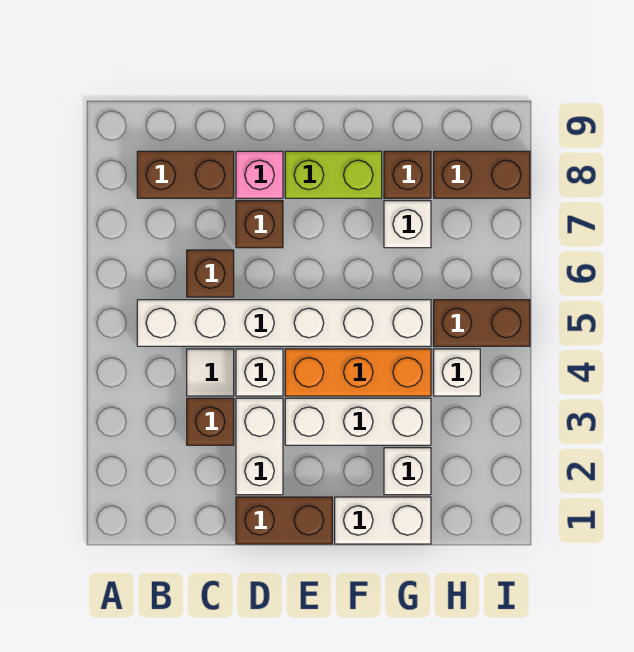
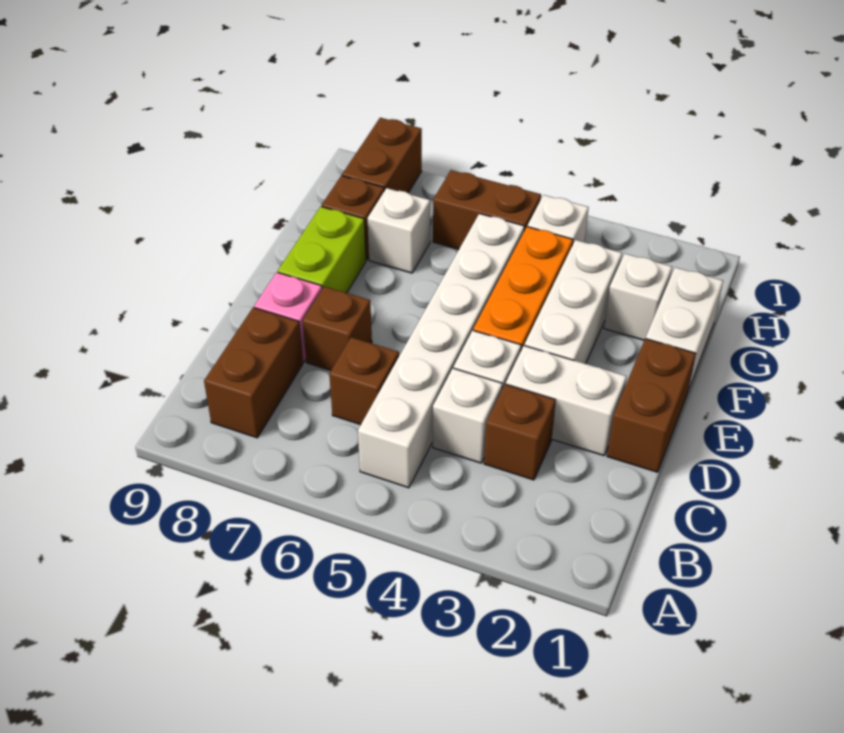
white 1x1 tile [187,349,234,396] -> white 1x1 brick [433,368,502,463]
brown 1x2 brick [434,300,530,346] -> brown 1x2 brick turned to [433,170,541,249]

